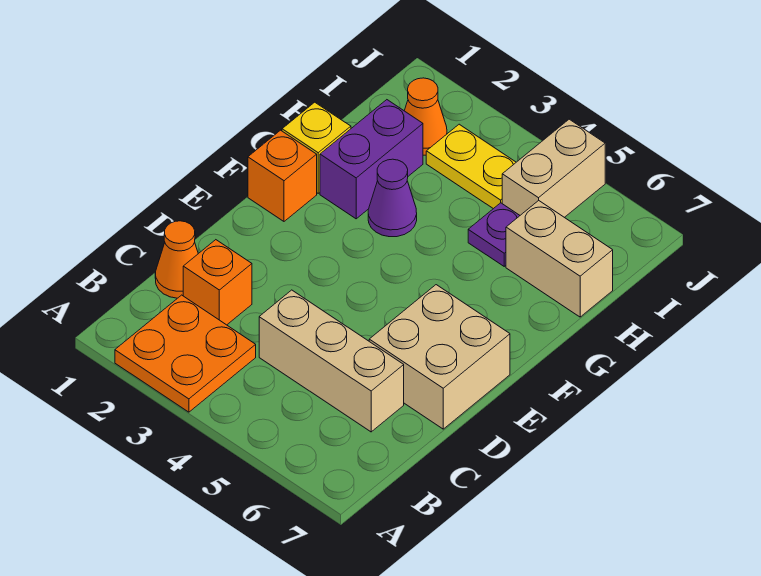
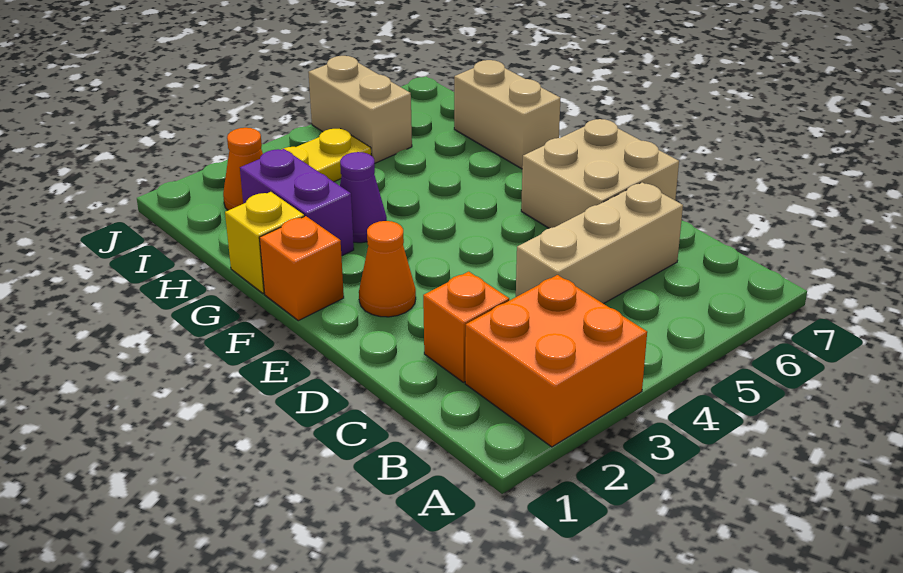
orange 2x2 plate [115,295,256,412] -> orange 2x2 brick [465,275,647,447]
orange 1x1 cone [155,221,198,298] -> orange 1x1 cone moved to [359,221,416,317]
purple 1x1 plate [468,203,520,266] -> none
tan 1x2 brick [506,201,613,317] -> tan 1x2 brick turned to [454,60,561,169]

